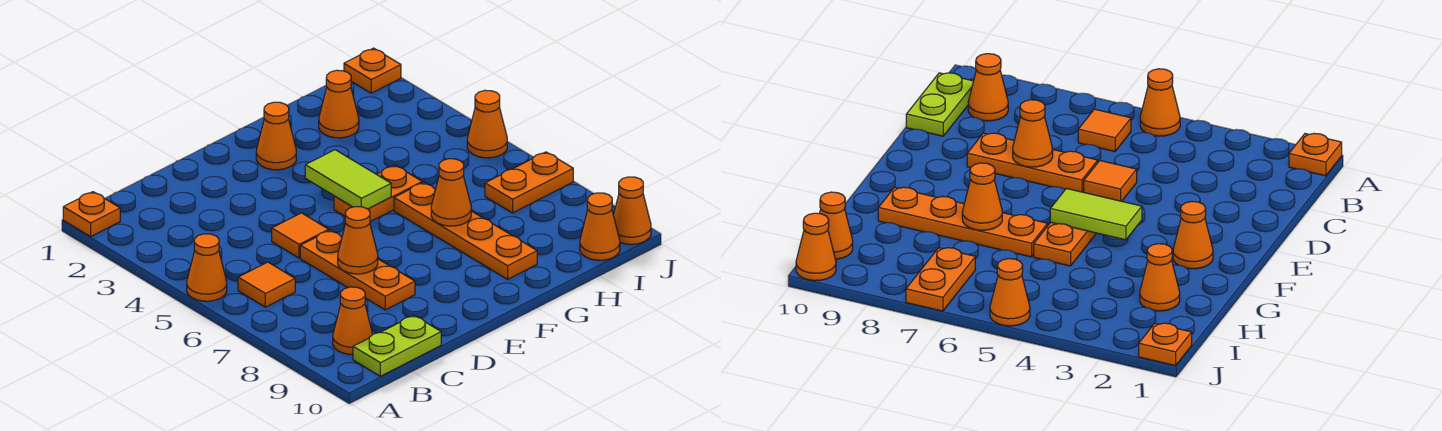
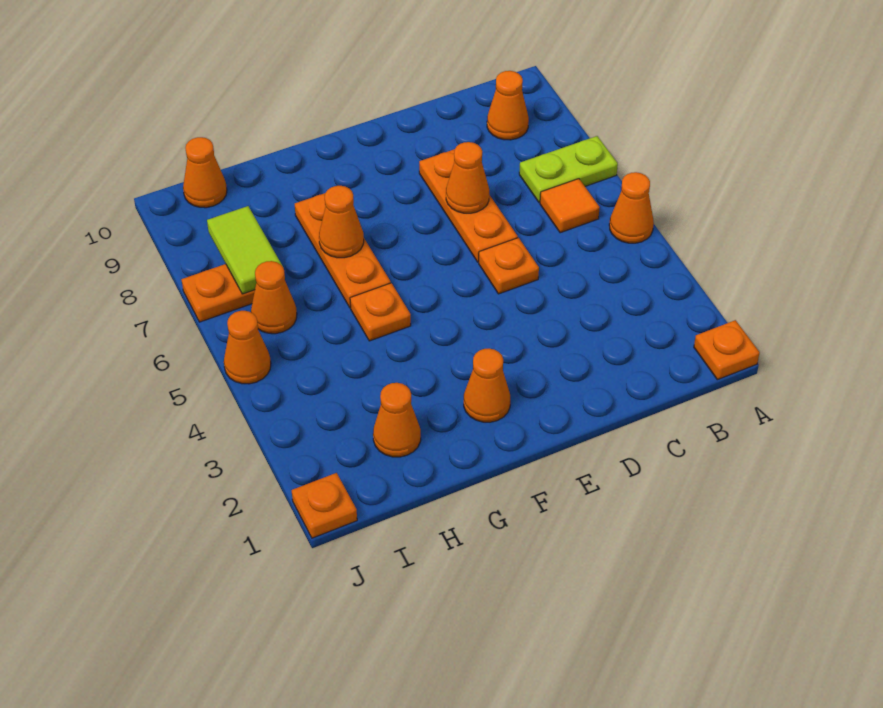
lime 1x2 plate [353,315,441,376] -> lime 1x2 plate moved to [519,136,618,203]
orange 1x1 tile [272,213,329,258] -> orange 1x1 plate [479,238,539,294]
lime 1x2 tile [305,150,391,209] -> lime 1x2 tile moved to [207,206,283,294]
orange 1x2 plate [334,165,422,222] -> orange 1x1 plate [350,283,411,341]
orange 1x4 plate [394,182,537,279] -> orange 1x3 plate [295,193,391,308]
orange 1x1 cone [614,177,651,244] -> orange 1x1 cone moved to [251,261,297,334]

